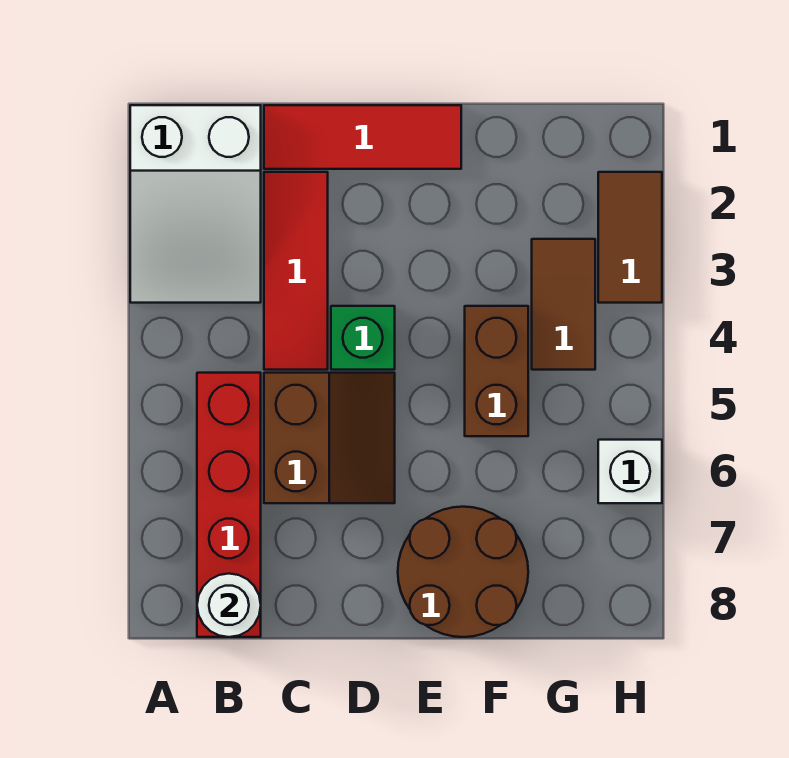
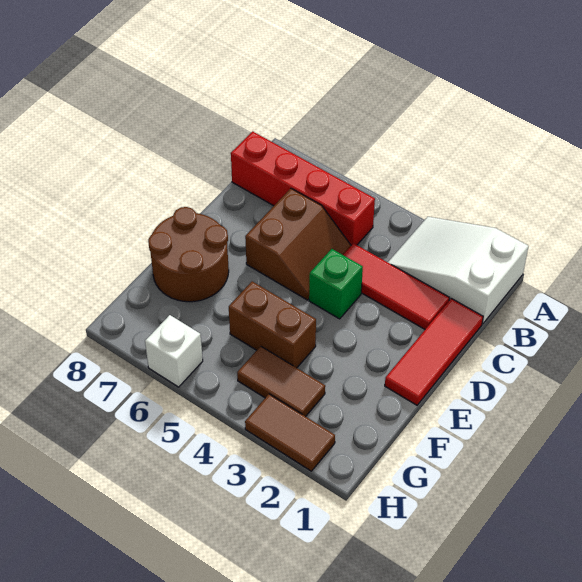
white 1x1 round brick [197,574,261,637] -> none
brown 2x2 slope [264,373,395,503] -> brown 2x2 slope turned to [245,189,351,300]

